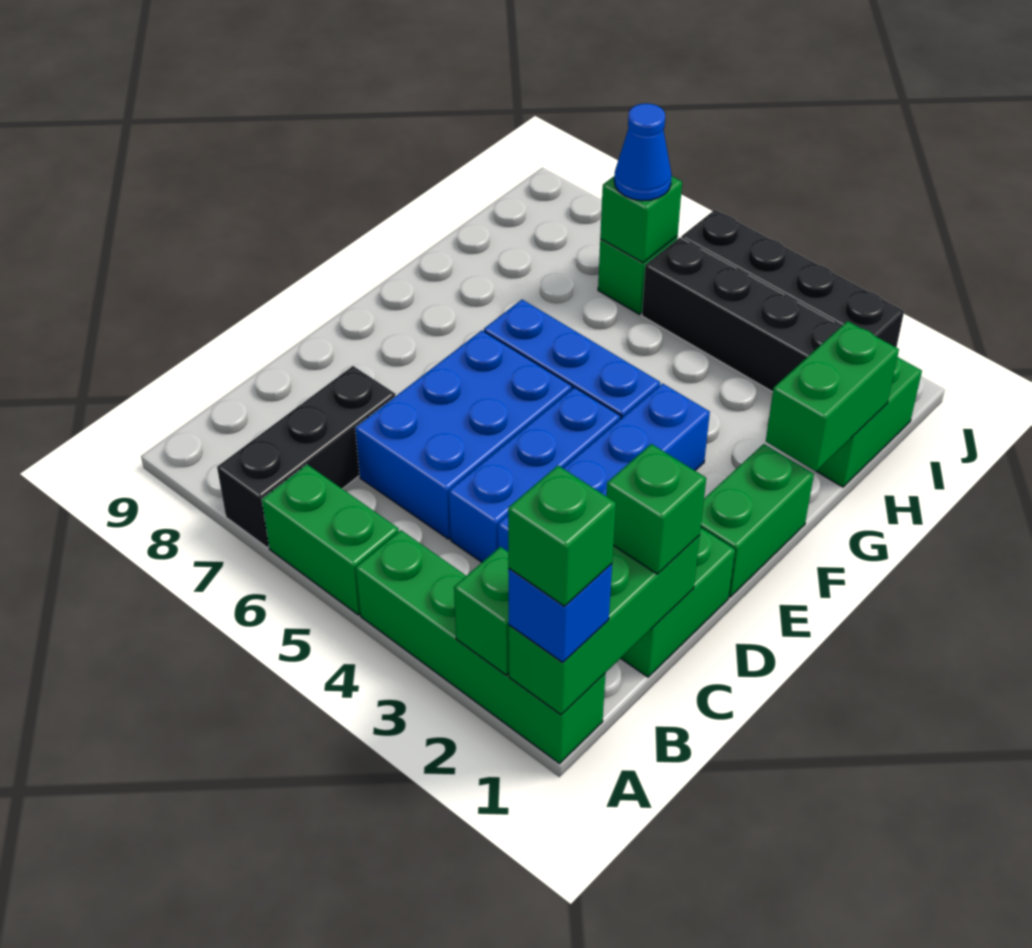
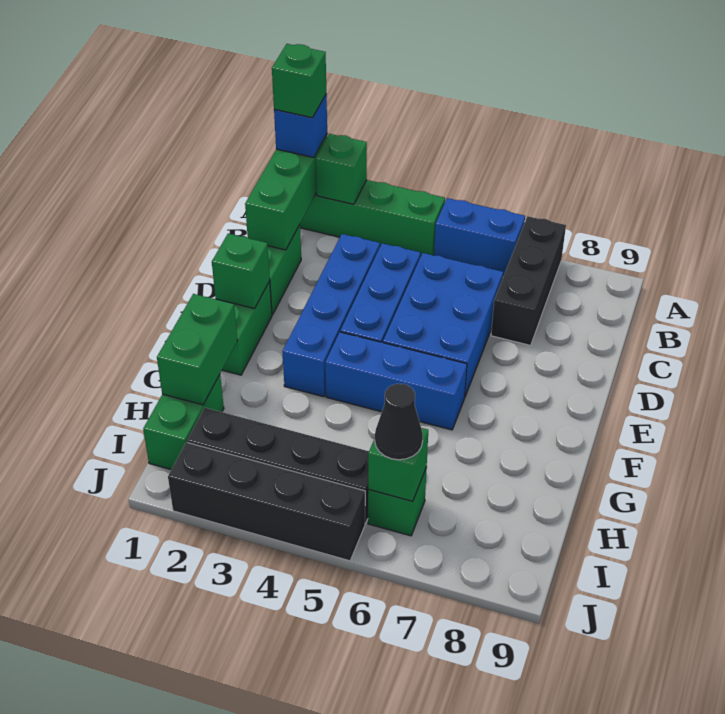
green 1x2 brick [262,465,399,615] -> blue 1x2 brick [434,198,525,276]
green 1x1 brick [606,444,706,574] -> green 1x1 brick moved to [212,234,270,309]
blue 1x1 cone [614,103,672,201] -> black 1x1 cone [375,384,423,460]

